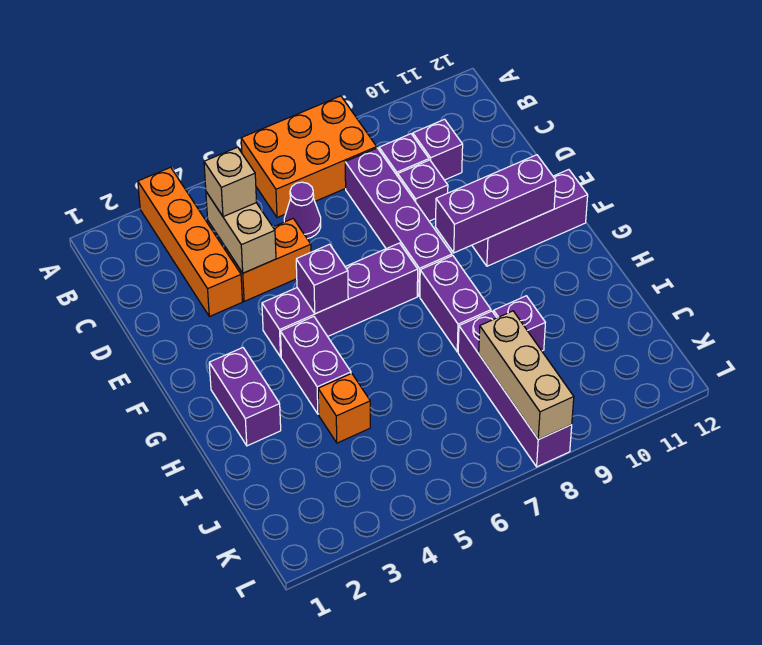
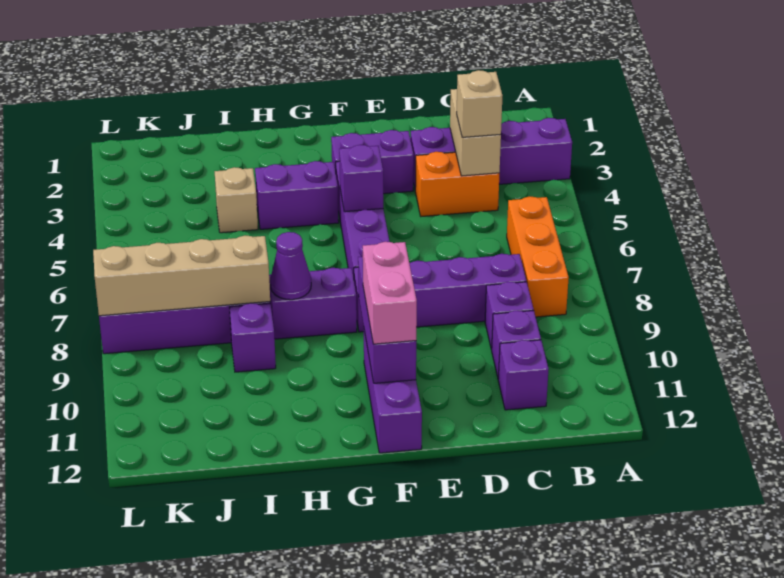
orange 1x4 brick [138,167,242,316] -> purple 1x4 brick [410,118,572,188]
orange 2x3 brick [241,96,377,218] -> orange 1x3 brick [507,196,569,317]
tan 1x2 brick [206,192,276,273] -> tan 1x2 brick turned to [450,89,501,176]
purple 1x1 cone [284,182,321,239] -> purple 1x1 cone moved to [270,232,311,300]
orange 1x2 brick [226,219,311,301] -> orange 1x2 brick turned to [415,152,499,216]
purple 1x1 brick [398,160,448,221] -> purple 1x1 brick moved to [498,340,549,410]
none -> pink 1x2 brick [363,242,417,344]
purple 1x2 brick [209,348,281,446] -> purple 1x2 brick moved to [331,130,414,194]
orange 1x1 brick [318,373,370,443] -> tan 1x1 brick [215,167,258,233]
tan 1x3 brick [479,311,574,440] -> tan 1x4 brick [93,236,270,316]

